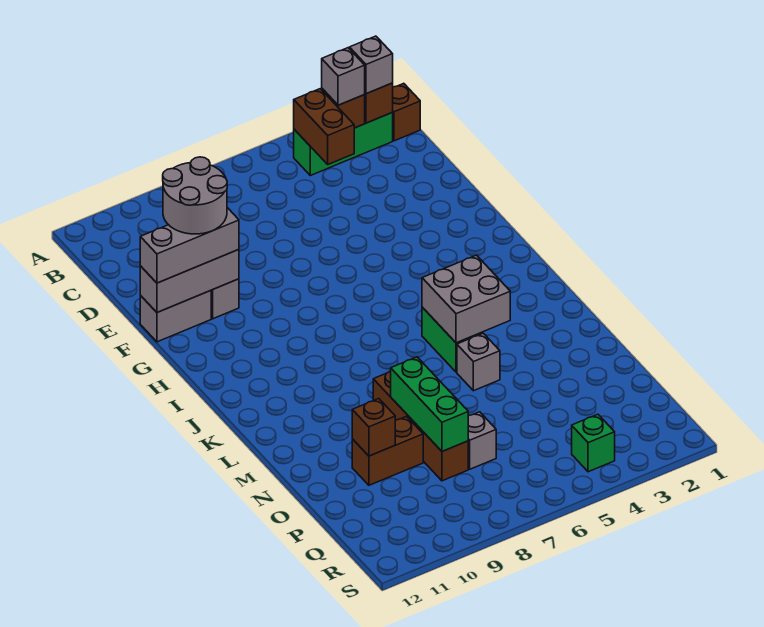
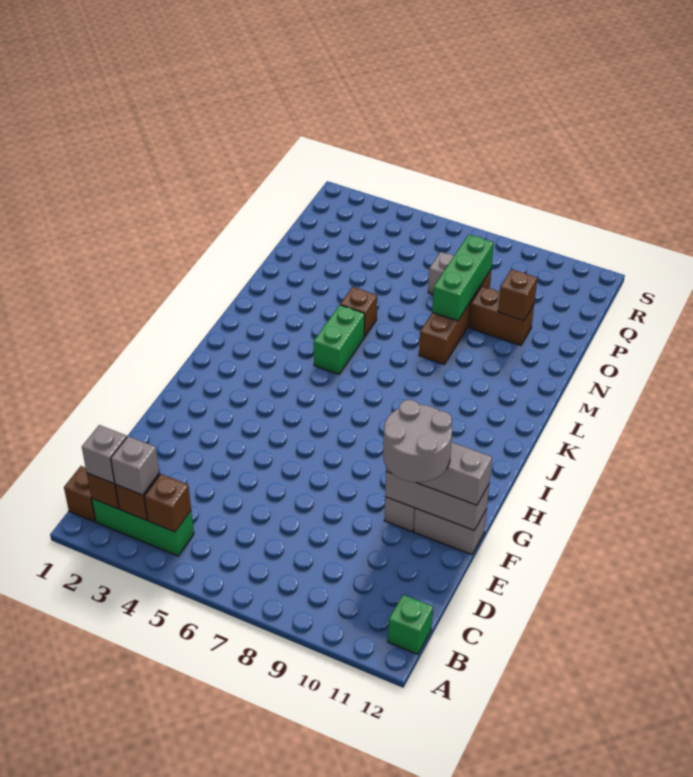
brown 1x2 brick [294,89,354,164] -> brown 1x1 brick [144,474,191,532]
grey 2x2 brick [422,255,510,343] -> none
grey 1x1 brick [457,333,500,391] -> brown 1x1 brick [340,287,377,337]
green 1x1 brick [572,414,615,472] -> green 1x1 brick moved to [388,595,433,655]

